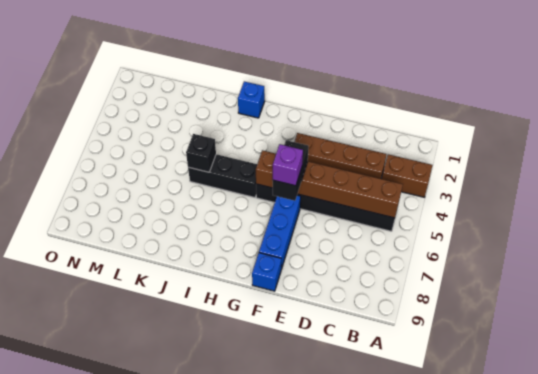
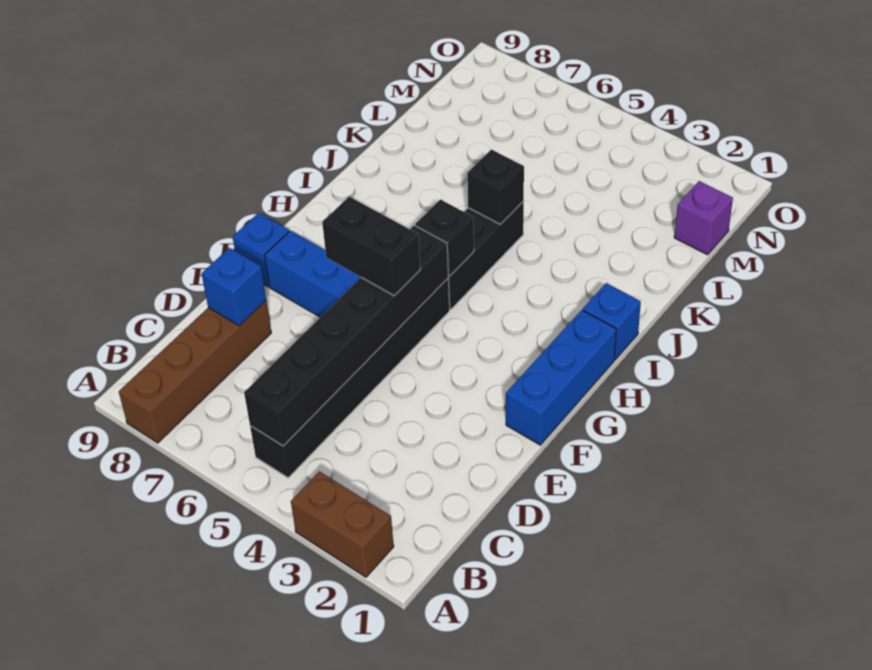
brown 1x2 brick [382,154,433,197] -> brown 1x2 brick turned to [291,471,394,577]
brown 1x6 brick [256,150,403,218] -> black 1x6 brick [244,225,448,446]
brown 1x4 brick [294,133,386,179] -> brown 1x4 brick moved to [119,301,271,443]
none -> blue 1x1 brick [202,248,266,326]
none -> blue 1x3 brick [506,310,616,445]
purple 1x1 brick [273,144,303,186] -> purple 1x1 brick moved to [674,181,733,255]
none -> black 1x1 brick [415,199,474,276]

